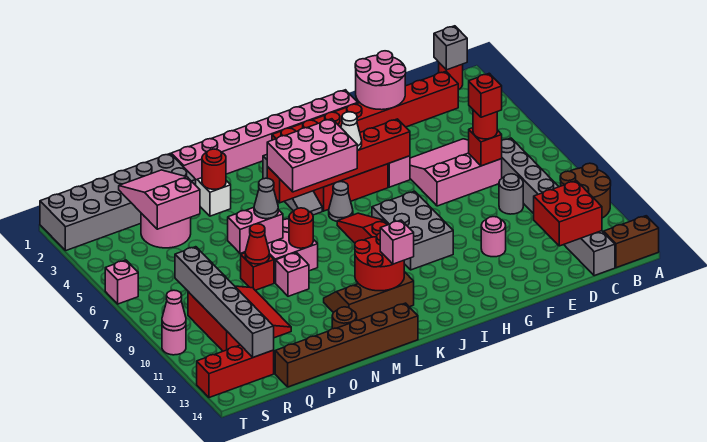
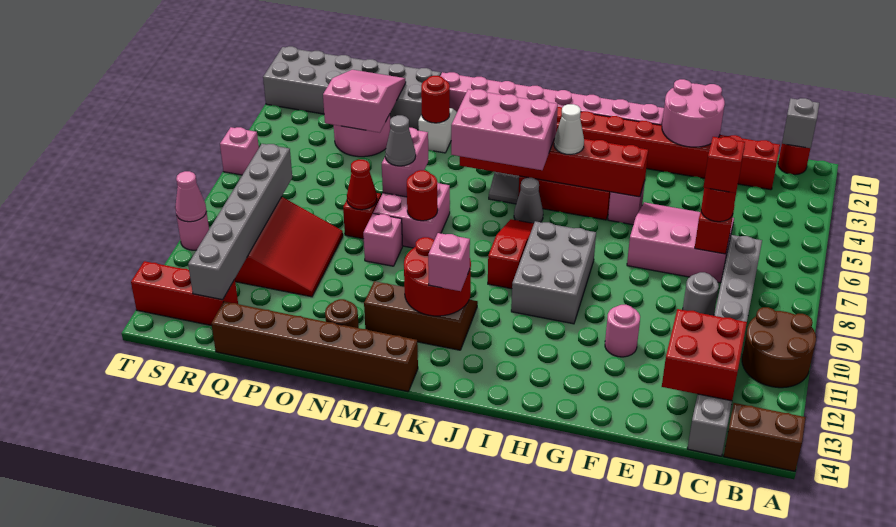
pink 1x2 brick [228,208,283,253] -> pink 1x2 brick turned to [382,128,428,197]

